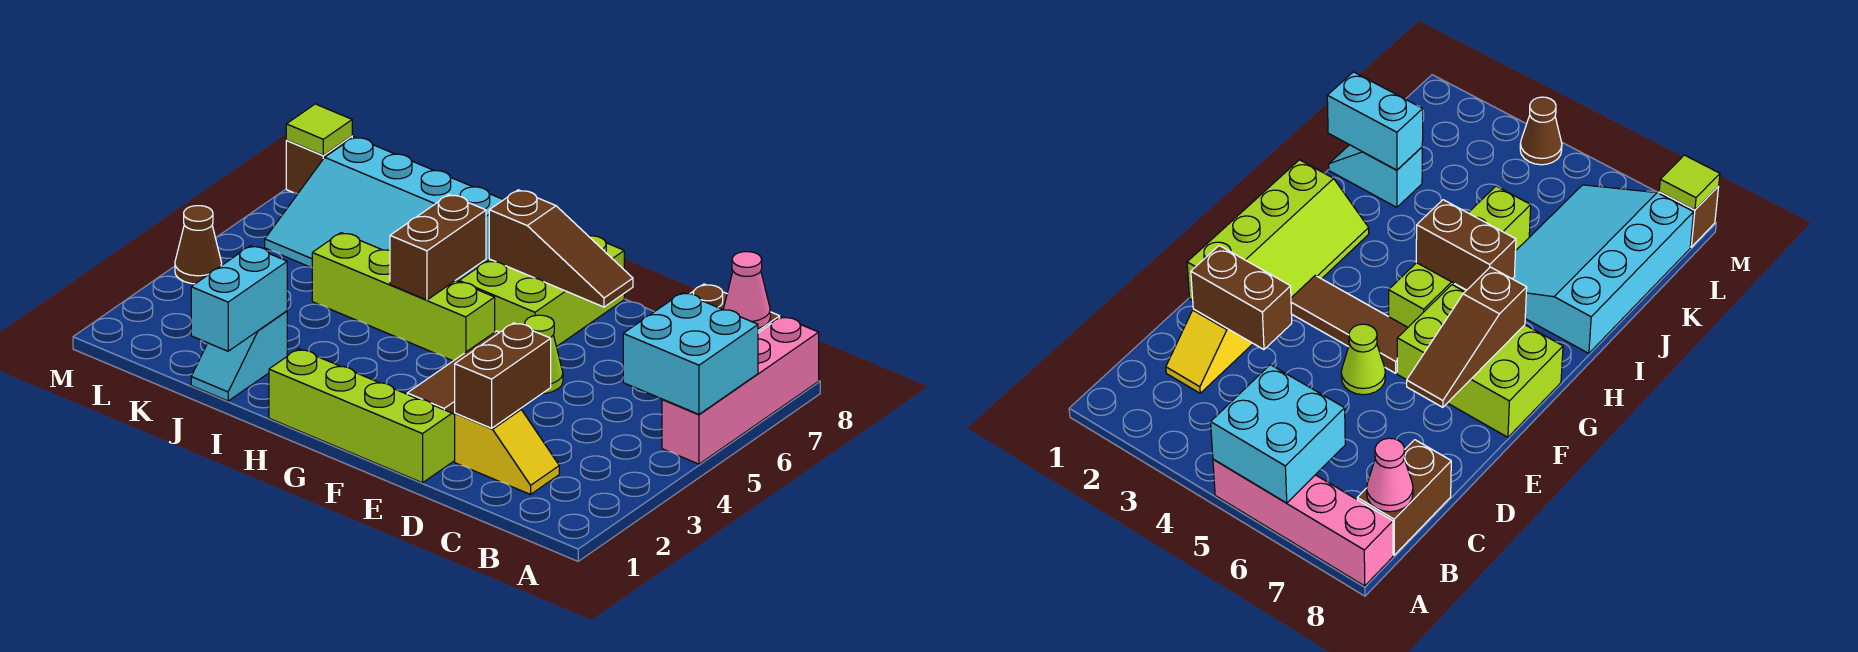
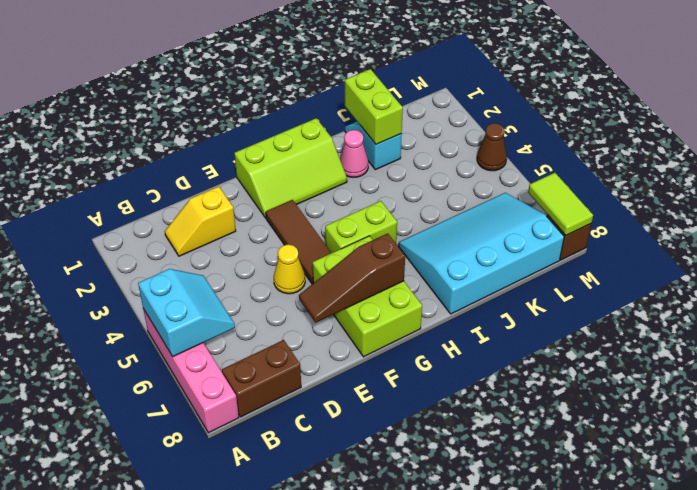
cyan 2x2 brick [623,293,758,414] -> cyan 2x2 slope [138,269,235,356]
pink 1x1 cone [723,252,770,328] -> pink 1x1 cone moved to [340,130,368,177]
brown 1x2 brick [455,323,551,428] -> none
lime 2x4 slope [269,349,455,483] -> lime 2x3 slope [234,118,347,218]
lime 1x1 cone [525,315,563,394] -> yellow 1x1 cone [274,244,305,294]
lime 1x4 brick [312,233,495,361] -> lime 1x2 brick [325,201,397,253]
brown 1x2 brick [390,195,486,300] -> none
cyan 1x2 brick [191,246,287,351] -> lime 1x2 brick [345,69,403,144]
lime 1x1 tile [286,104,352,155] -> lime 1x2 tile [528,173,593,235]

